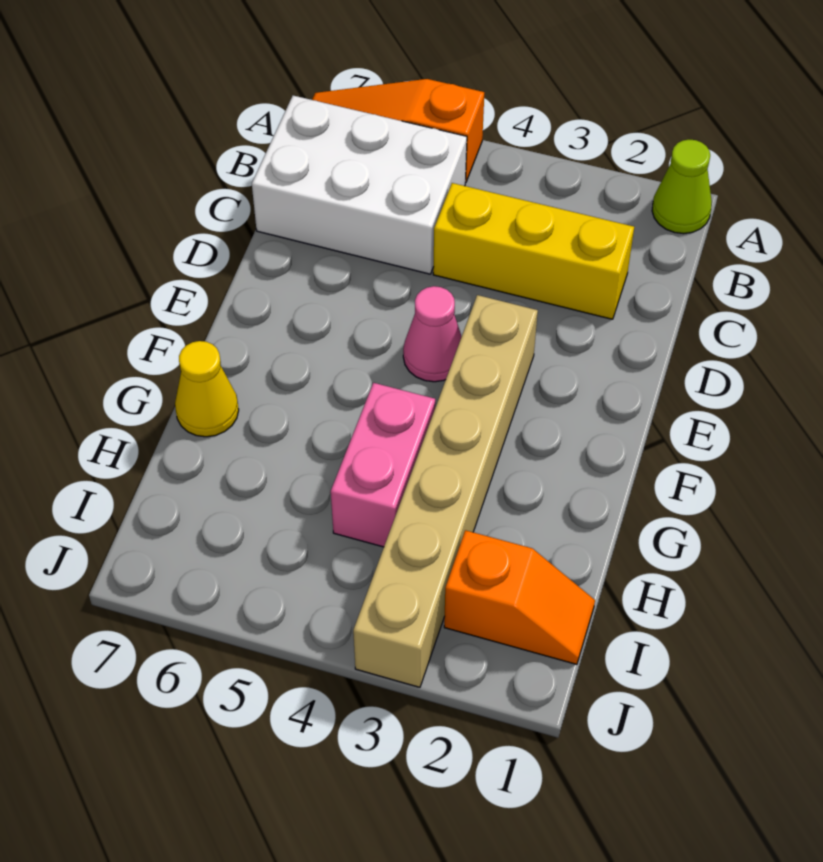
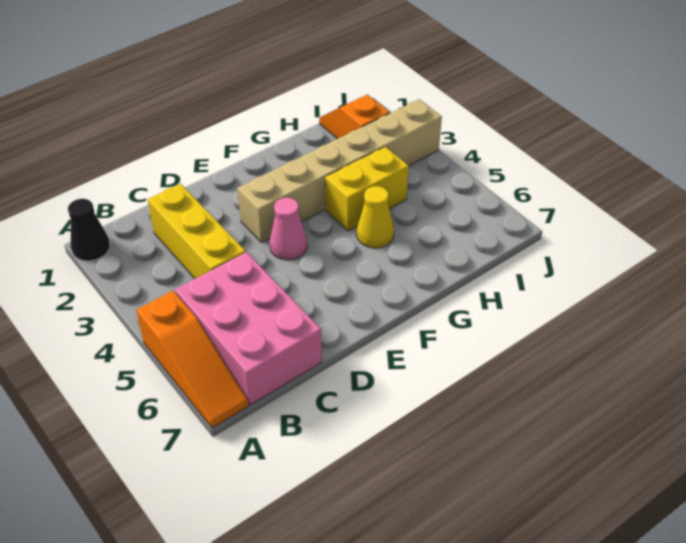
lime 1x1 cone [652,140,712,234] -> black 1x1 cone [68,199,110,261]
white 2x3 brick [252,96,467,274] -> pink 2x3 brick [175,252,322,405]
pink 1x2 brick [331,383,435,547] -> yellow 1x2 brick [325,147,409,231]
yellow 1x1 cone [175,341,239,437] -> yellow 1x1 cone moved to [357,186,394,248]

